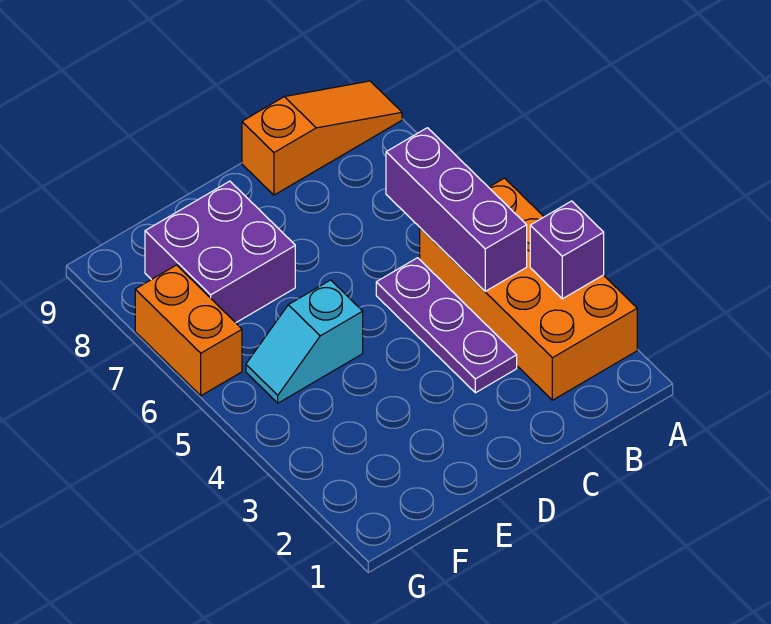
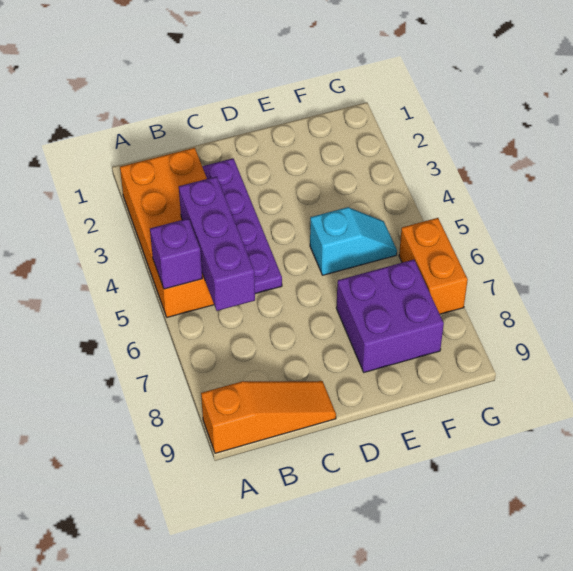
purple 1x1 brick [530,201,604,299] -> purple 1x1 brick moved to [150,218,202,289]
orange 1x3 slope [242,81,402,195] -> orange 1x3 slope turned to [201,381,336,453]
purple 1x3 plate [376,258,517,393] -> purple 1x4 plate [202,158,282,294]

